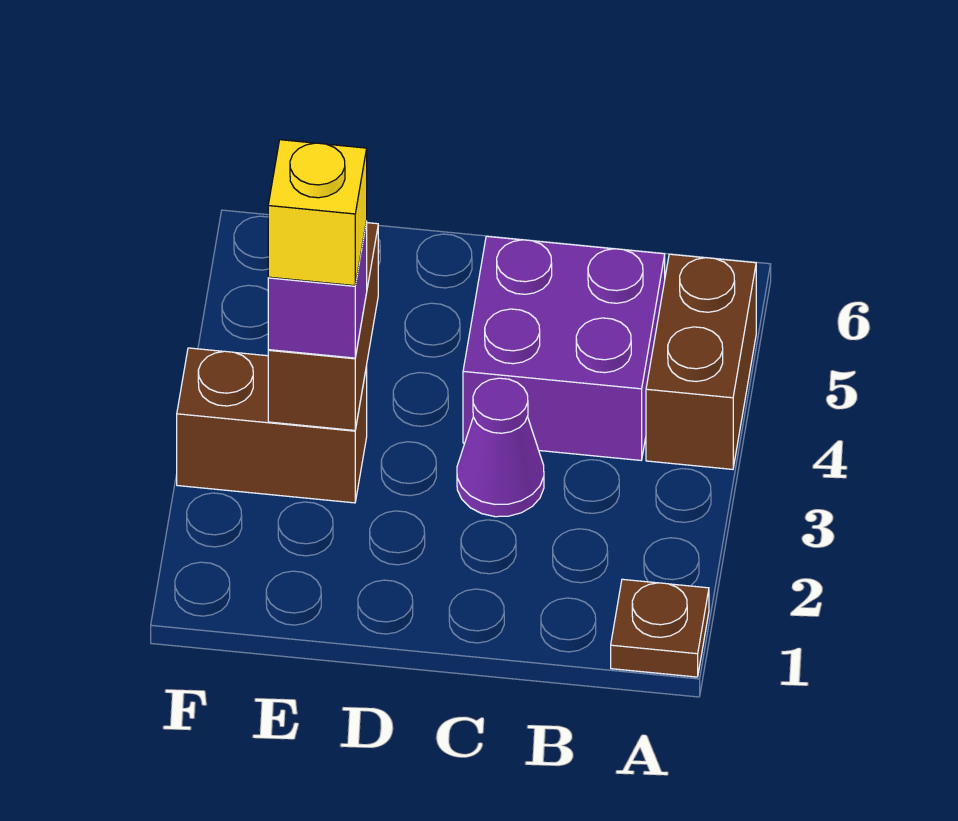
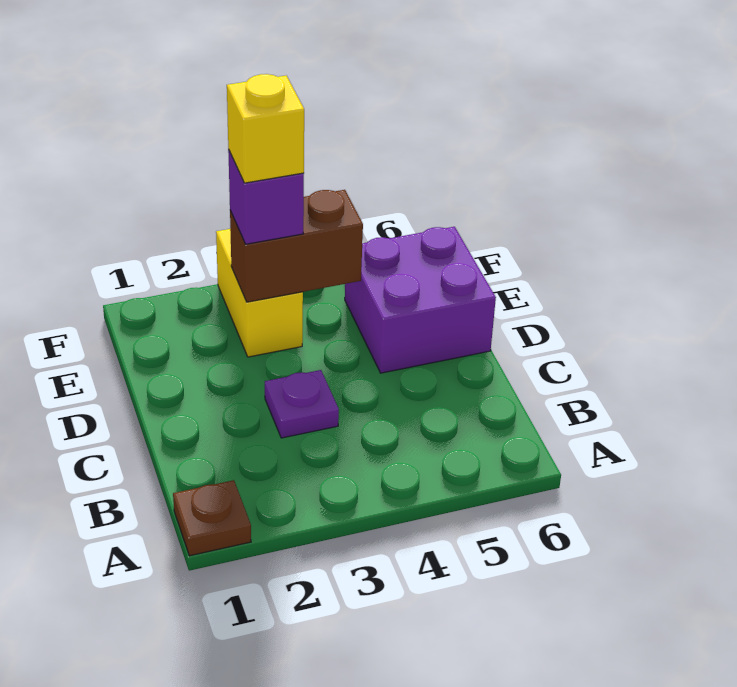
brown 1x2 brick [646,254,756,469] -> none
purple 2x2 brick [463,236,665,460] -> purple 2x2 brick moved to [345,227,496,373]
purple 1x1 cone [457,378,544,517] -> purple 1x1 plate [265,370,339,438]
brown 1x2 brick [177,348,367,503] -> yellow 1x2 brick [216,229,303,357]

